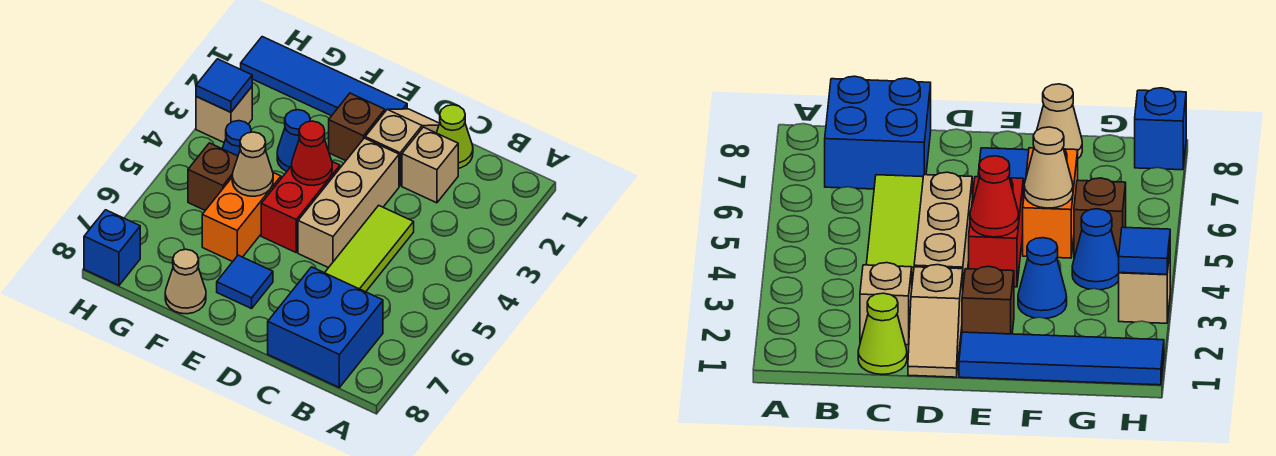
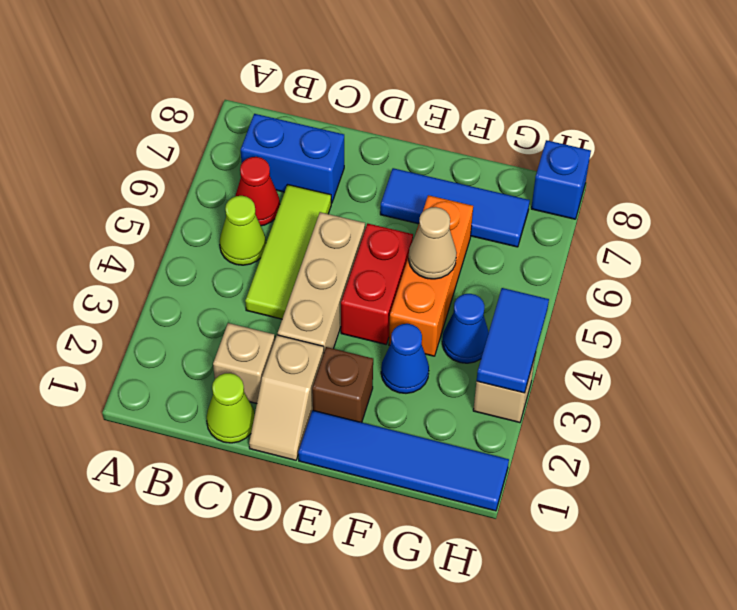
none -> lime 1x1 cone [220,196,266,265]
blue 2x2 brick [268,267,383,387] -> blue 1x2 brick [241,114,344,203]
red 1x1 cone [292,121,332,185] -> red 1x1 cone moved to [235,157,280,226]
blue 1x1 tile [217,255,273,309] -> blue 1x3 tile [380,168,530,247]
orange 1x2 brick [202,173,281,262] -> orange 1x3 brick [389,195,473,356]
tan 1x1 cone [165,249,206,314] -> none
brown 1x1 brick [188,143,238,210] -> none
blue 1x1 tile [196,59,252,112] -> blue 1x2 tile [477,288,549,393]

